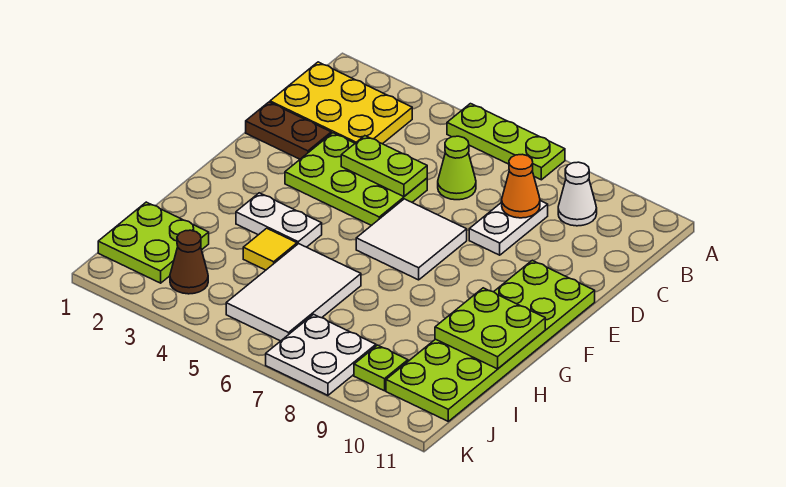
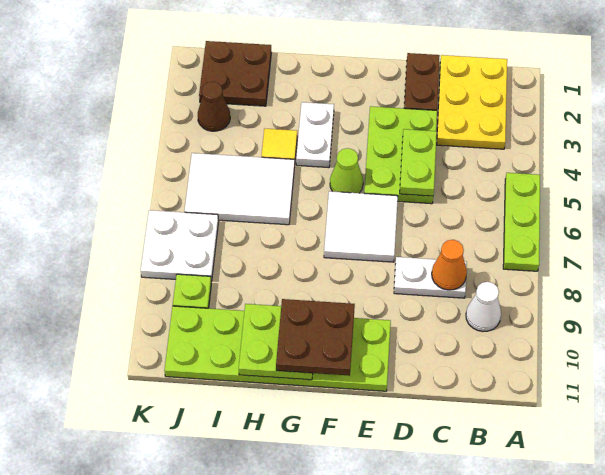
lime 1x1 cone [438,136,476,200] -> lime 1x1 cone moved to [330,148,363,193]
none -> brown 2x2 plate [276,299,355,376]
lime 2x2 plate [98,202,209,283] -> brown 2x2 plate [199,41,271,106]

